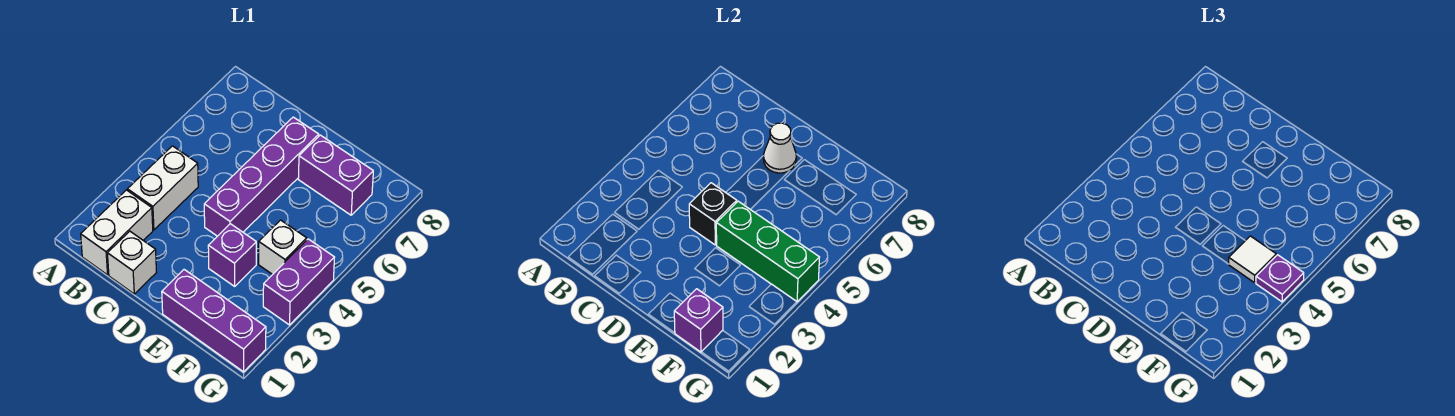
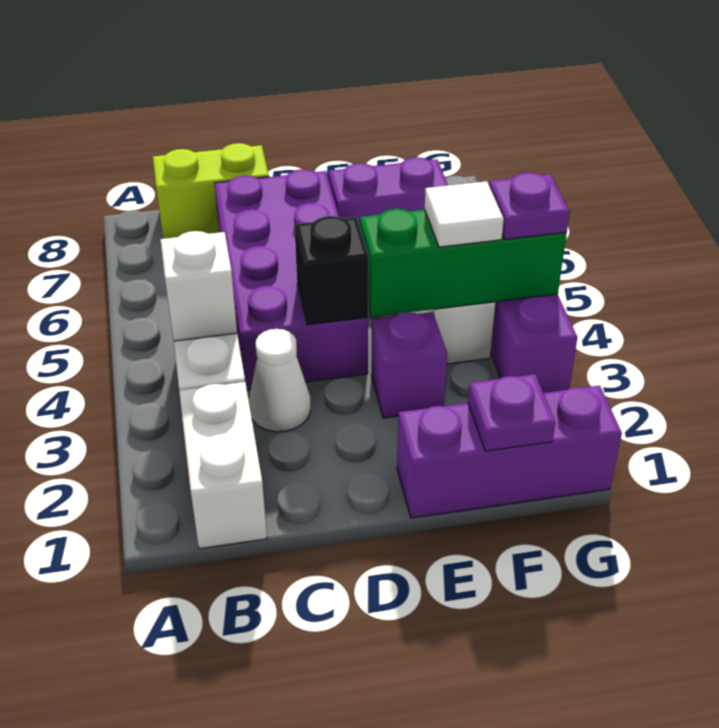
none -> lime 1x2 brick [153,143,269,239]
white 1x1 brick [107,231,156,294] -> white 1x1 brick moved to [161,231,237,341]
purple 1x4 brick [204,117,319,236] -> purple 2x4 brick [215,169,368,390]
white 1x1 cone [763,123,796,173] -> white 1x1 cone moved to [249,329,311,432]
purple 1x1 brick [674,289,723,352] -> purple 1x1 plate [468,374,555,451]

